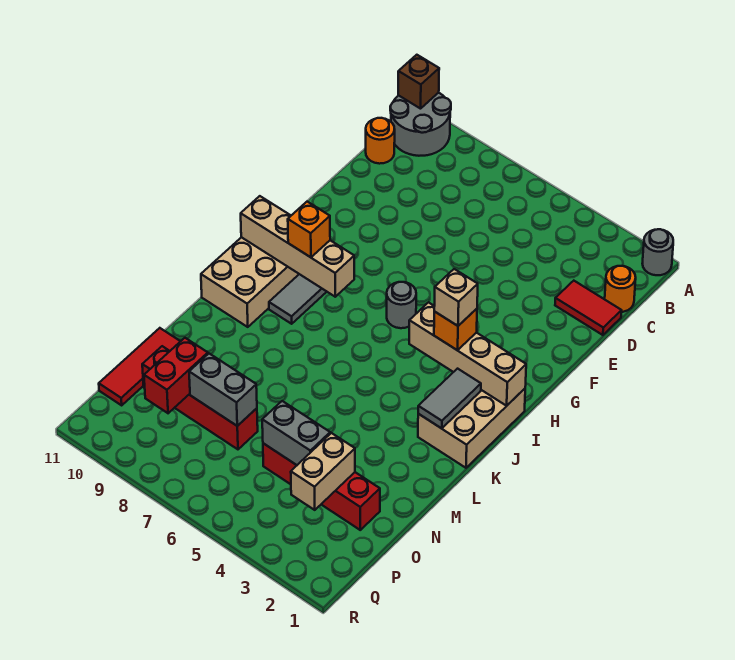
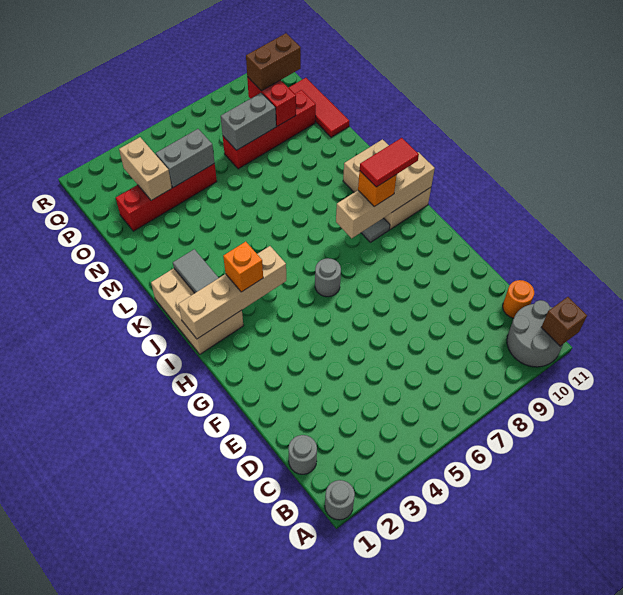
orange 1x1 round brick [605,266,636,312] -> grey 1x1 round brick [288,435,317,474]
red 1x2 tile [555,281,622,335] -> red 1x2 tile moved to [360,138,419,187]
tan 1x1 brick [434,269,478,326] -> none
none -> brown 1x2 brick [246,33,301,91]

